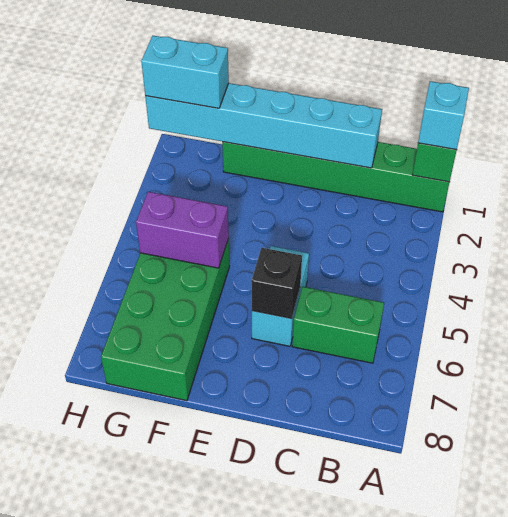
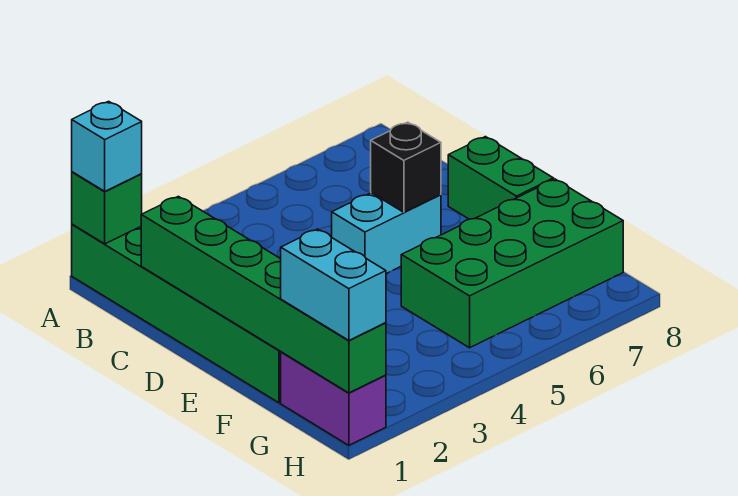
green 1x2 brick [292,287,384,363] -> green 1x2 brick moved to [448,137,554,219]
cyan 1x6 brick [145,83,382,168] -> green 1x6 brick [141,196,386,393]
purple 1x2 brick [136,192,229,268] -> purple 1x2 brick moved to [281,352,386,445]

